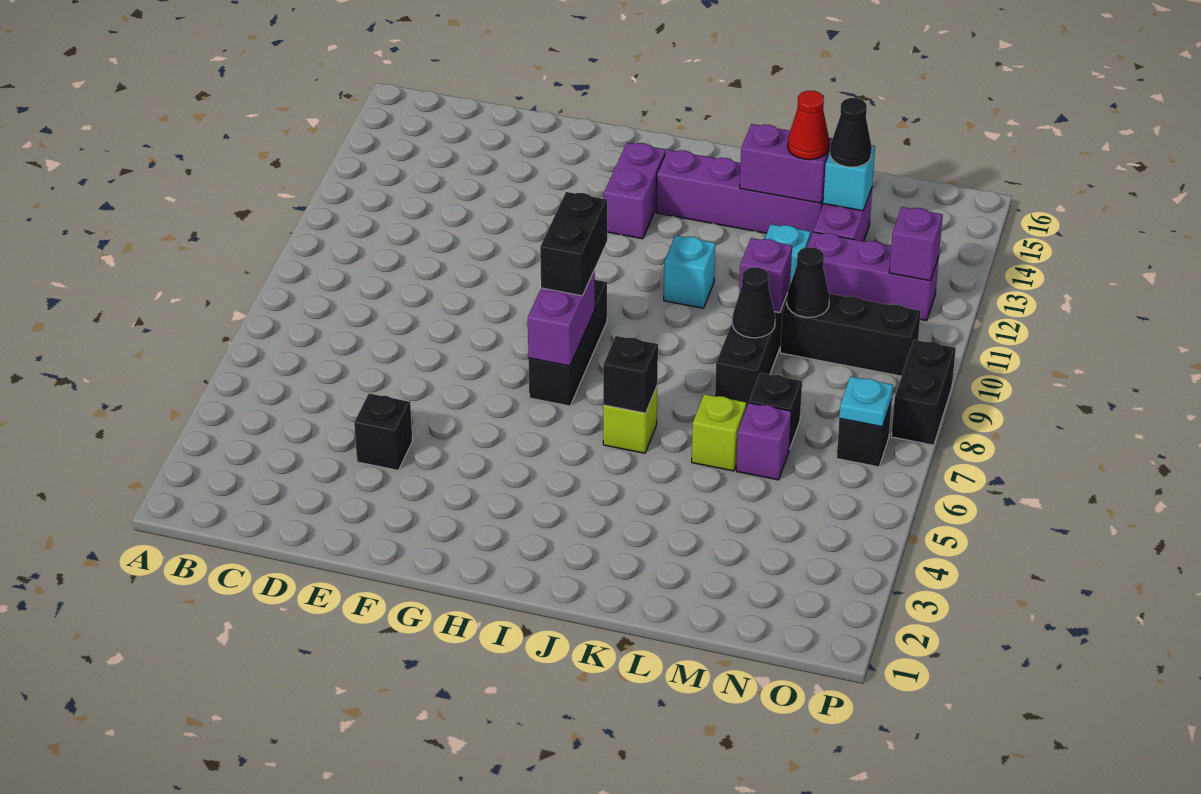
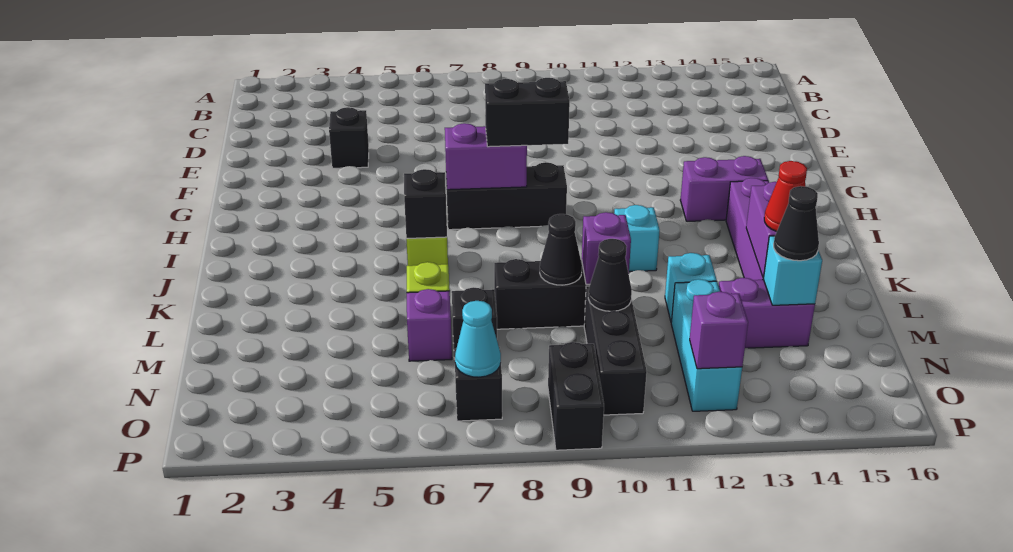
purple 1x3 brick [807,232,939,321] -> cyan 1x3 brick [671,279,742,411]
cyan 1x1 plate [839,377,893,427] -> cyan 1x1 cone [455,301,501,377]
black 1x2 brick [891,340,956,445] -> black 1x2 brick turned to [548,342,604,450]

